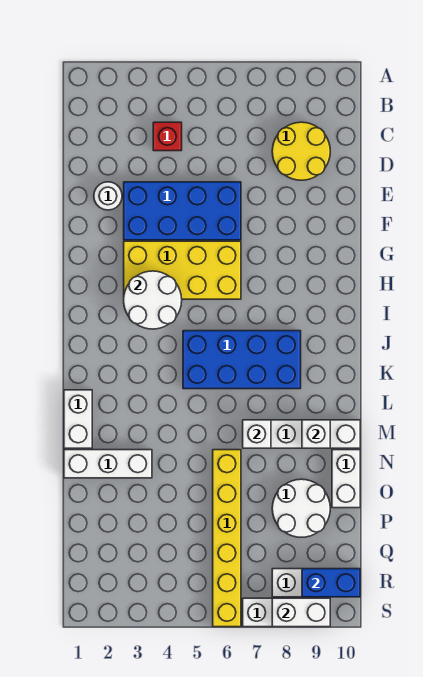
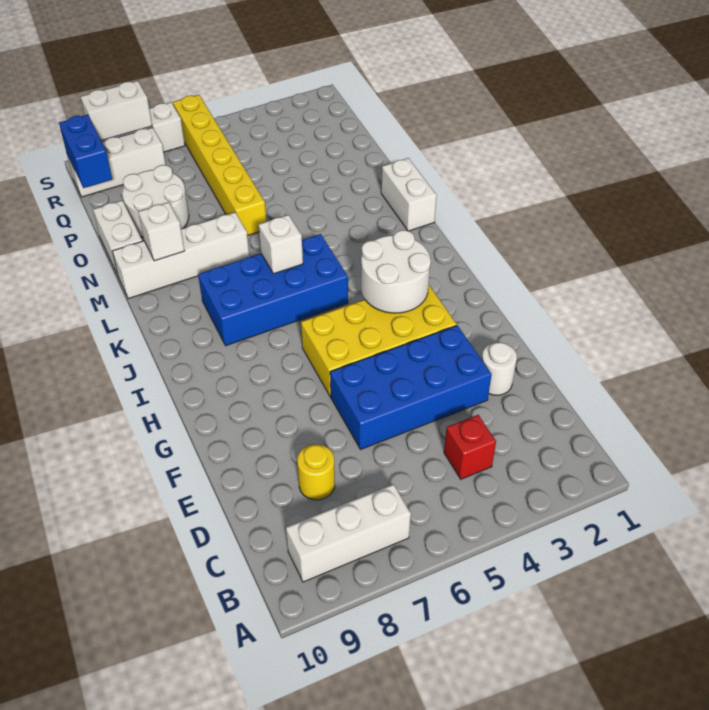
yellow 2x2 round brick [272,122,330,180] -> yellow 1x1 round brick [297,444,335,500]
white 1x1 brick [243,420,271,448] -> white 1x1 brick moved to [259,215,303,274]
white 1x3 brick [64,450,152,478] -> white 1x3 brick moved to [286,484,411,582]
blue 1x2 brick [302,569,360,597] -> blue 1x2 brick turned to [59,114,112,188]

